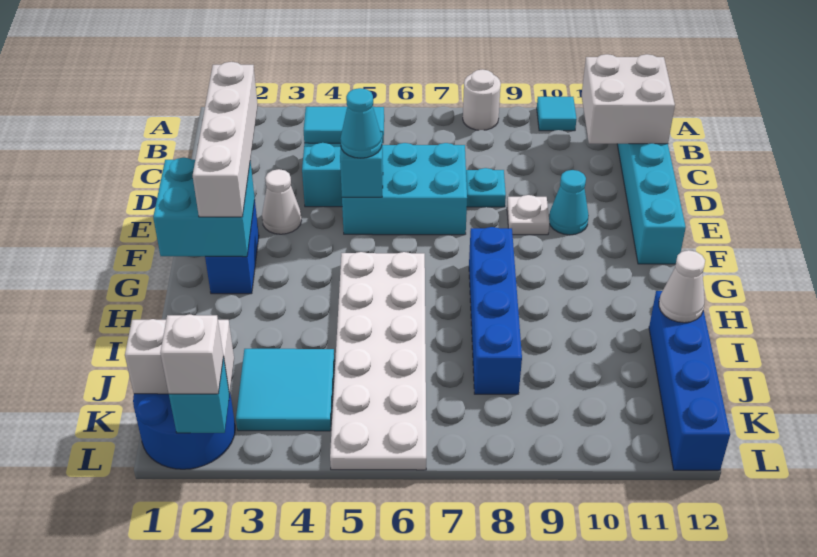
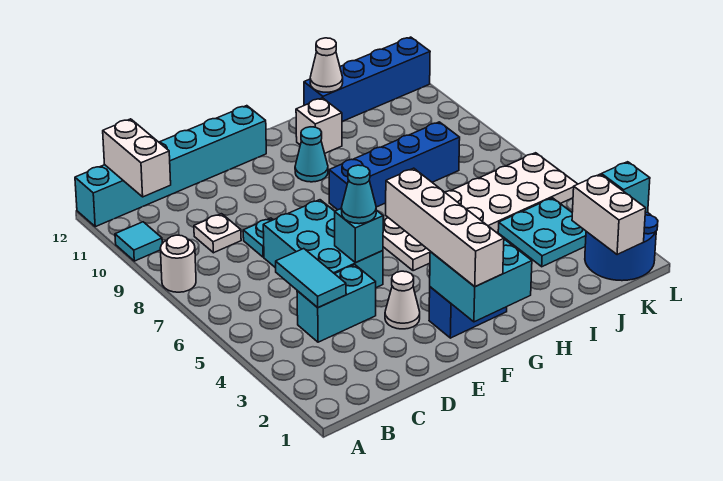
white 2x2 brick [582,54,675,144] -> white 1x2 brick [103,119,171,197]
white 1x4 brick [193,62,258,217] -> white 1x4 brick turned to [386,168,504,287]
white 1x1 plate [507,195,550,235] -> white 1x1 plate moved to [194,214,241,253]
cyan 1x1 cone [549,170,589,235] -> cyan 1x1 cone moved to [295,127,328,182]
cyan 2x2 tile [236,349,335,431] -> cyan 2x2 plate [498,198,586,267]
white 1x1 brick [160,314,223,394] -> white 1x1 brick moved to [296,98,342,153]

